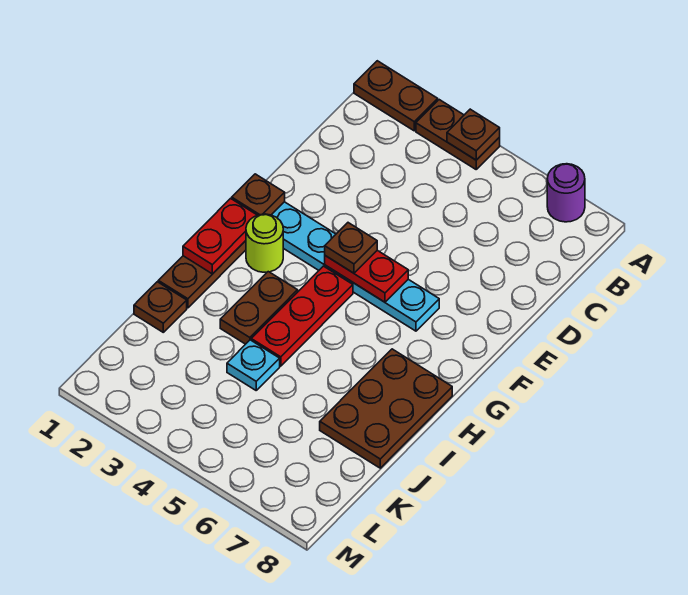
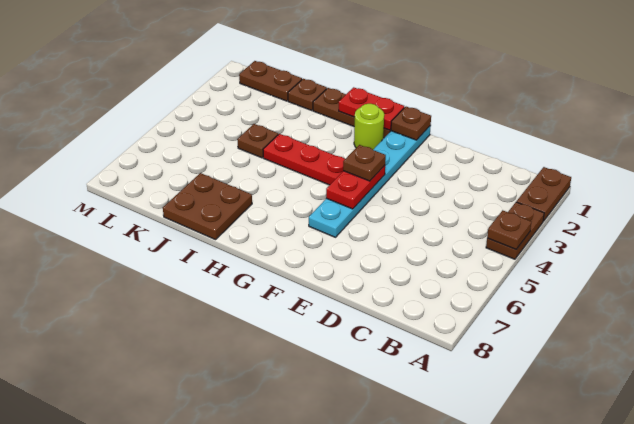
purple 1x1 round brick [547,164,585,222] -> none
brown 1x2 plate [220,272,298,344] -> brown 1x2 plate moved to [239,61,302,101]
brown 2x3 plate [320,349,452,468] -> brown 2x2 plate [163,173,252,240]
cyan 1x1 plate [227,340,280,390] -> brown 1x1 plate [237,124,278,158]

